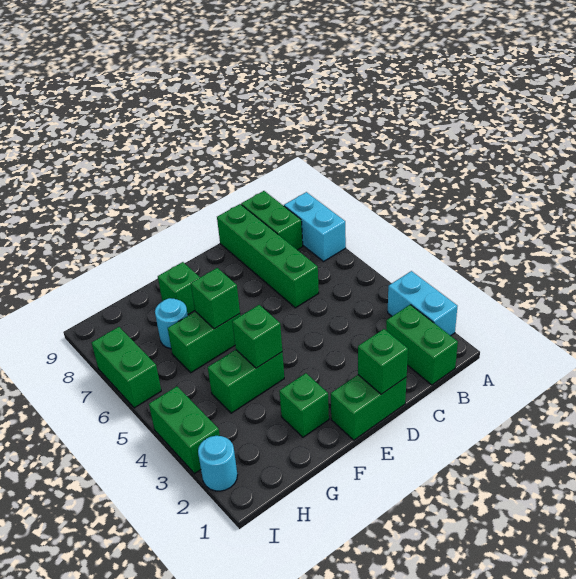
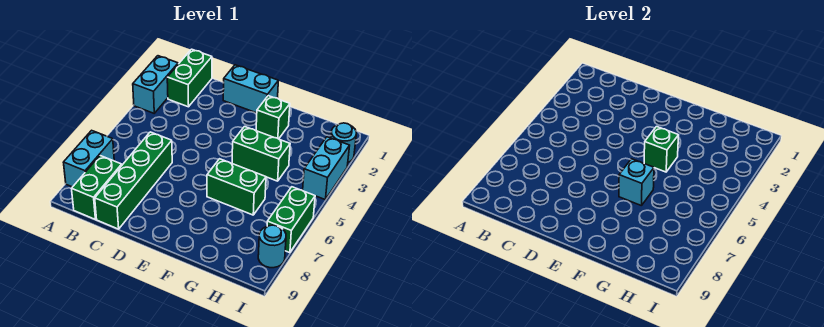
green 1x2 brick [331,375,407,440] -> cyan 1x2 brick [223,65,278,113]
green 1x1 brick [358,329,408,394] -> none
green 1x1 brick [191,268,240,329] -> cyan 1x1 brick [619,159,654,206]
green 1x1 brick [158,262,200,314] -> none
cyan 1x1 round brick [155,298,188,349] -> cyan 1x1 round brick moved to [258,225,286,268]
green 1x2 brick [149,386,220,473] -> cyan 1x2 brick [303,137,350,200]

